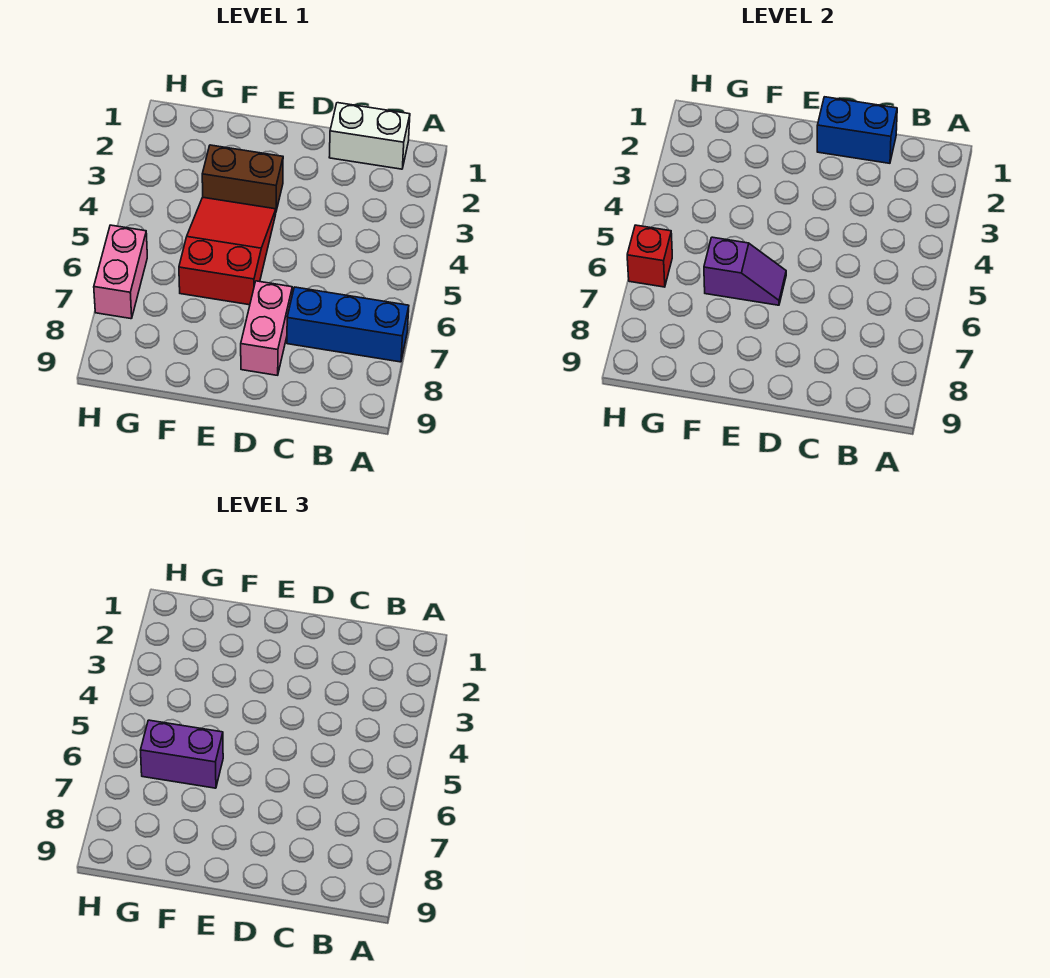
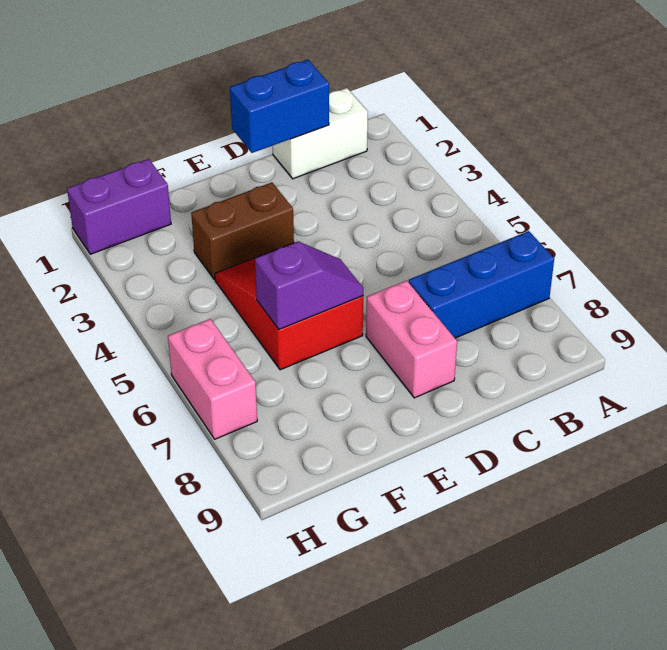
purple 1x2 brick [141,720,223,788] -> purple 1x2 brick moved to [67,159,171,254]
red 1x1 brick [627,225,672,287] -> none

